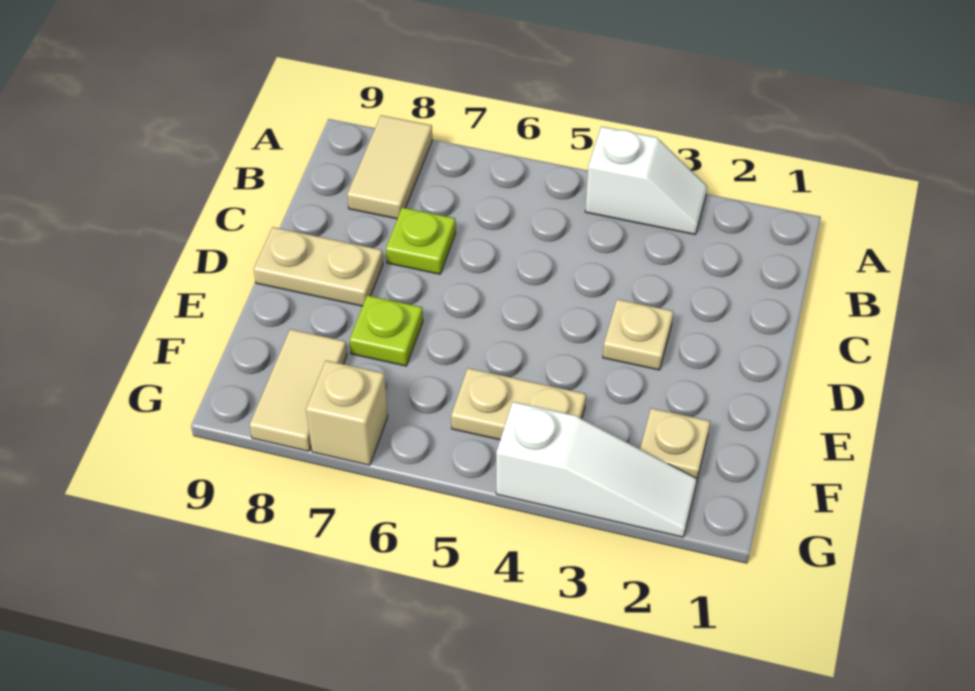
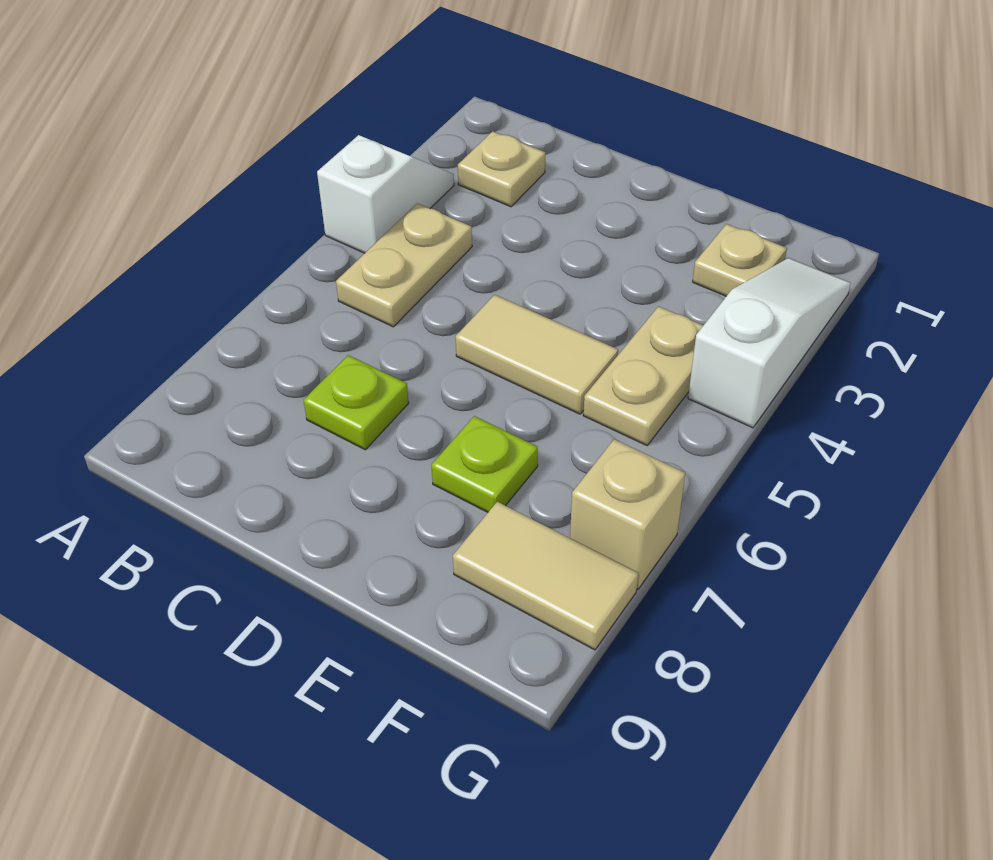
tan 1x2 tile [347,115,432,219] -> tan 1x2 tile moved to [455,295,618,414]
tan 1x1 plate [603,299,673,370] -> tan 1x1 plate moved to [458,131,545,207]
tan 1x2 plate [254,227,383,306] -> tan 1x2 plate moved to [336,203,472,327]

